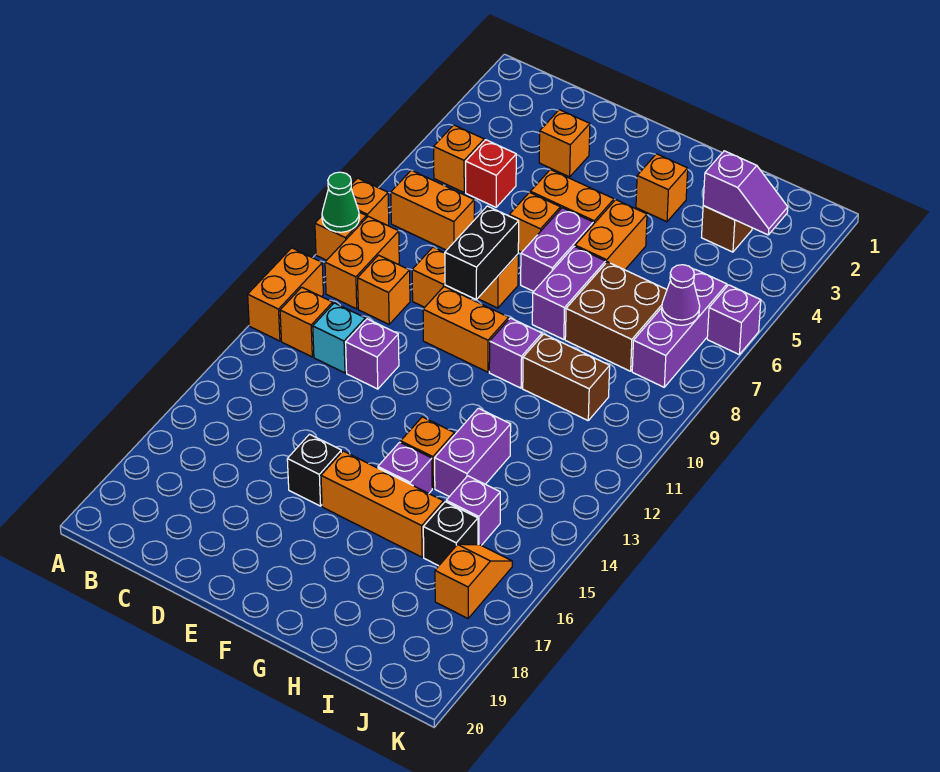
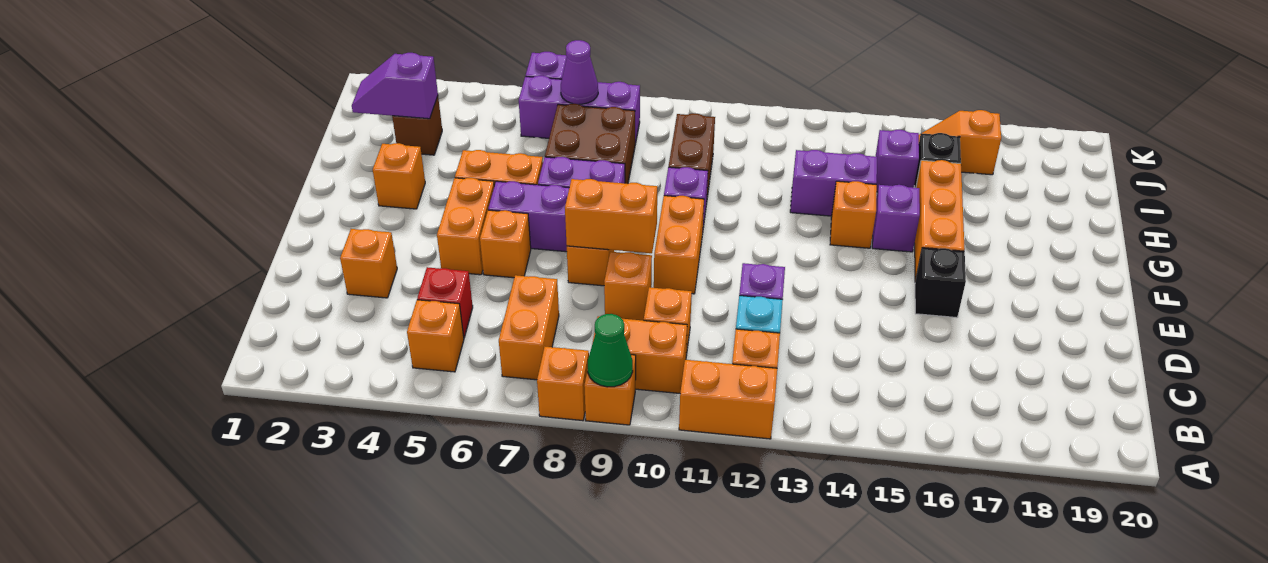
black 1x2 brick [445,206,519,299] -> orange 1x2 brick [565,179,657,253]
purple 1x2 slope [703,151,788,235] -> purple 1x2 slope turned to [352,53,438,119]

